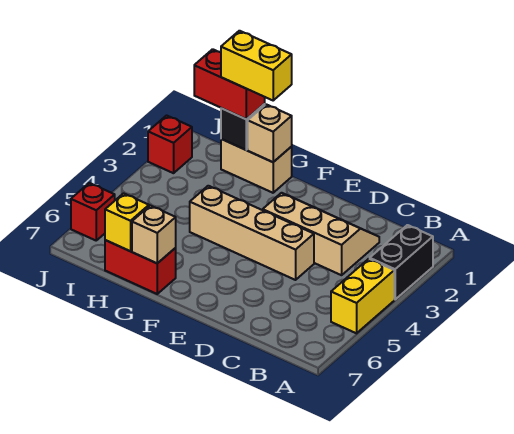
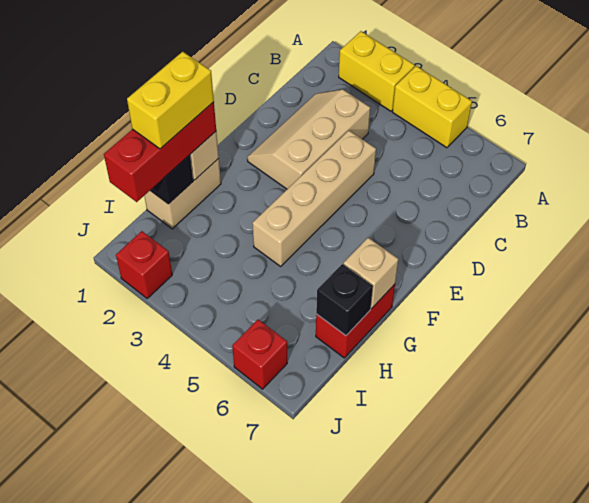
black 1x2 brick [370,225,433,299] -> yellow 1x2 brick [339,31,415,111]
red 1x2 brick [194,49,265,119] -> red 1x3 brick [104,102,216,202]
yellow 1x1 brick [105,193,149,251] -> black 1x1 brick [316,264,373,336]

